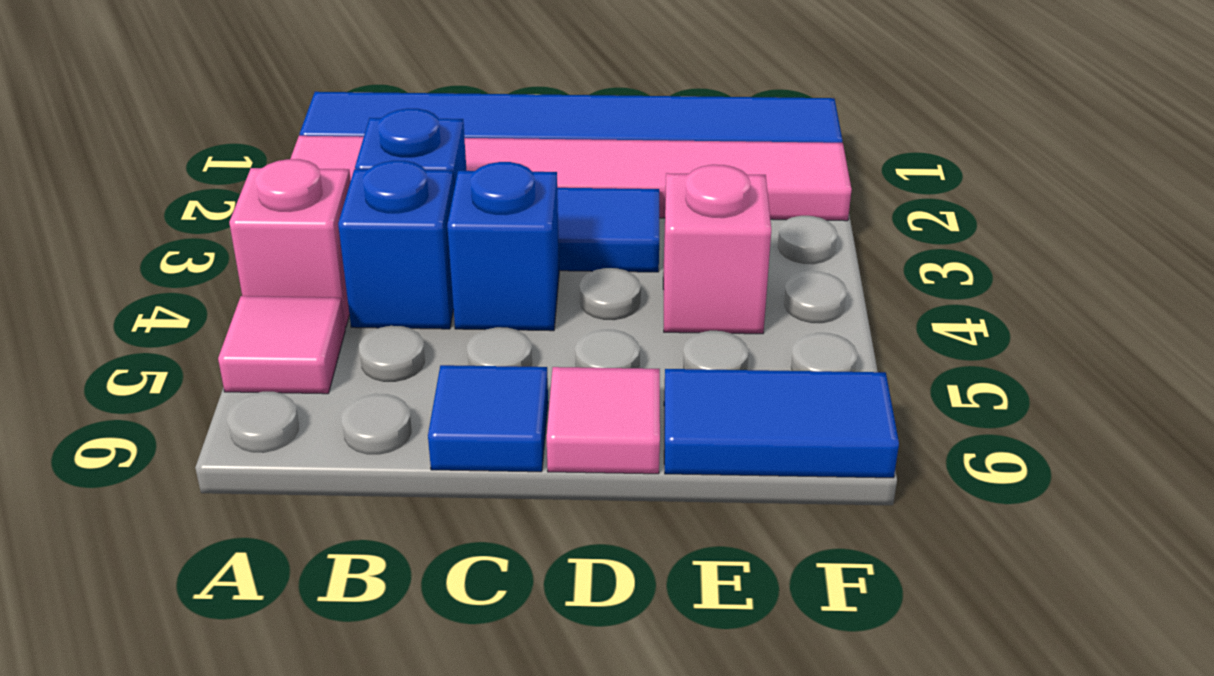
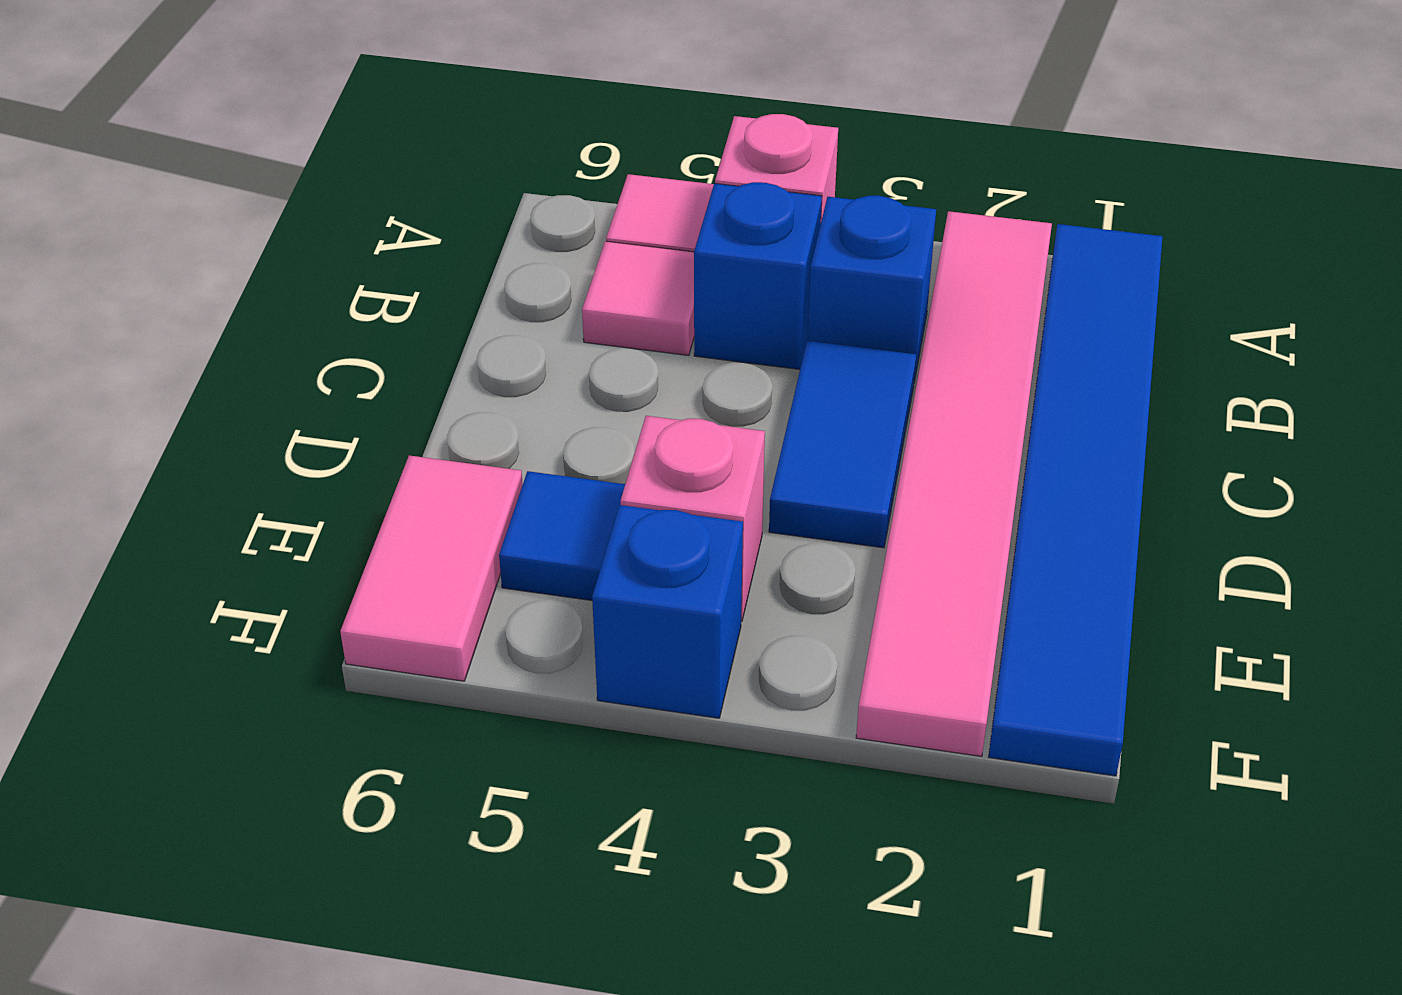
blue 1x1 brick [447,162,559,331] -> blue 1x1 brick moved to [592,505,743,718]
blue 1x1 tile [428,365,548,472] -> blue 1x1 tile moved to [499,471,625,600]
pink 1x1 tile [547,367,660,474] -> pink 1x1 tile moved to [582,241,694,355]
blue 1x2 tile [664,369,899,478] -> pink 1x2 tile [340,455,523,681]

